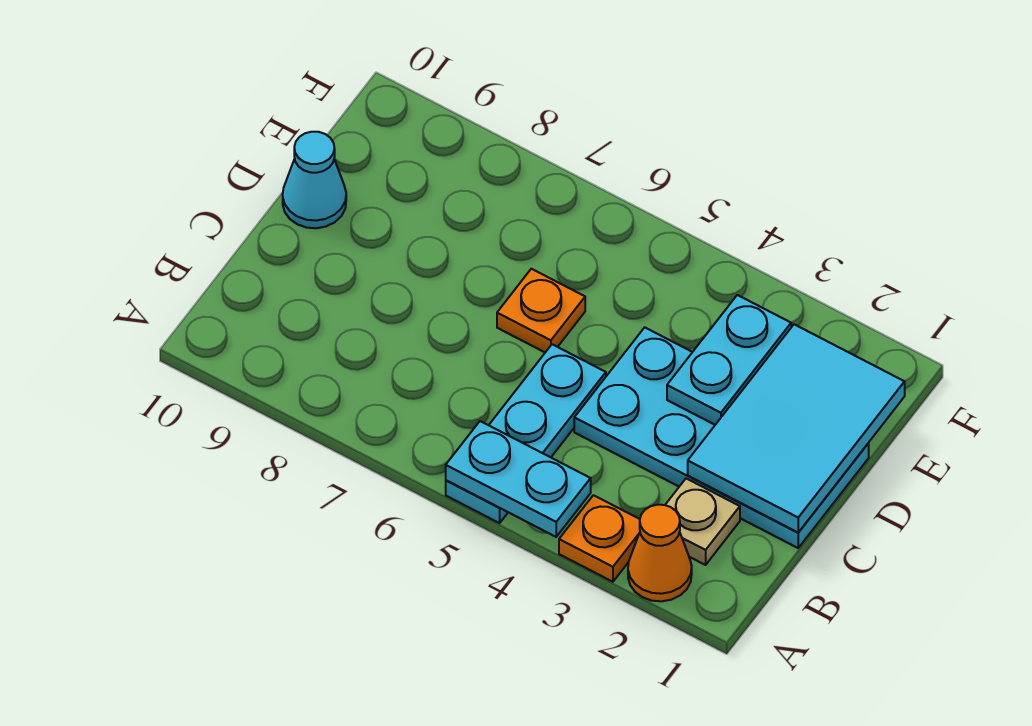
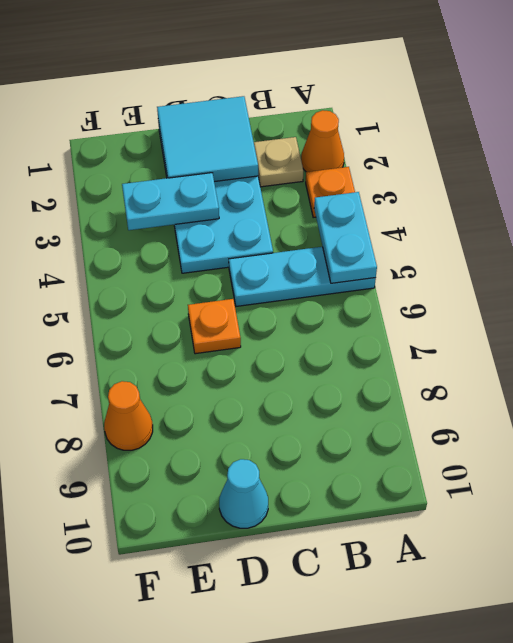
cyan 2x3 tile [688,324,905,532] -> cyan 2x2 tile [157,96,258,182]
none -> orange 1x1 cone [104,381,153,450]

